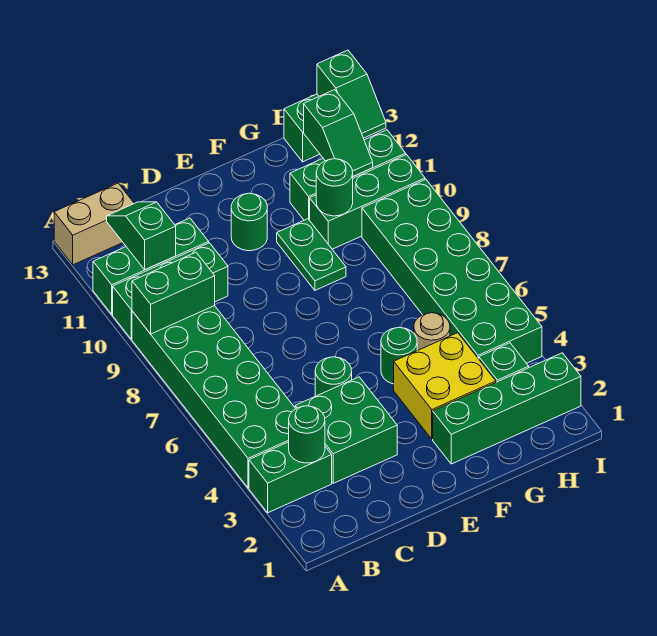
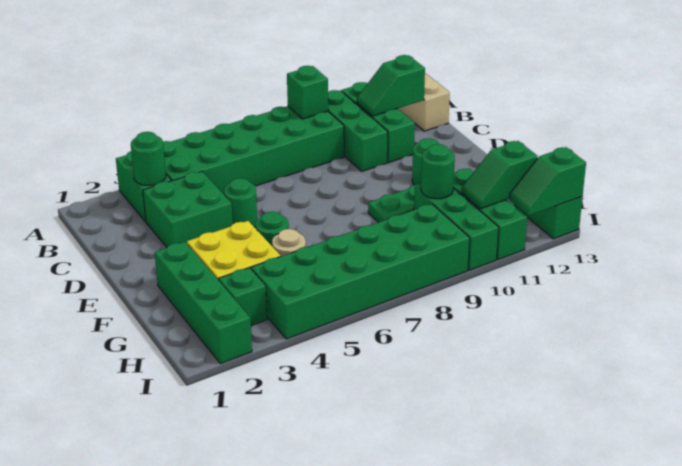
green 1x2 brick [132,252,215,334] -> green 1x1 brick [287,66,328,119]
green 1x2 slope [107,202,176,270] -> green 1x2 slope turned to [357,55,425,116]

